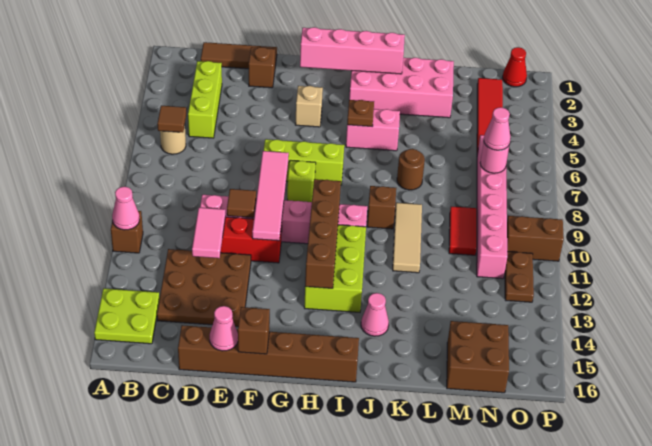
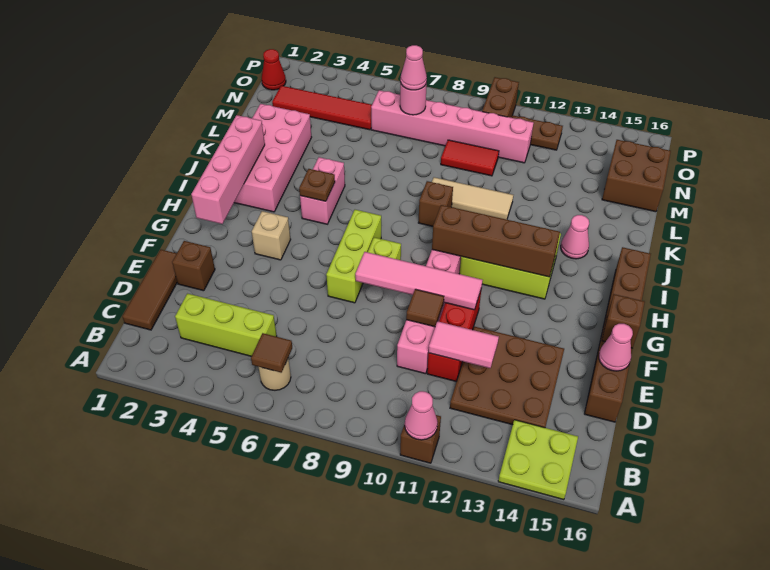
brown 1x1 round brick [397,149,425,190] -> none

